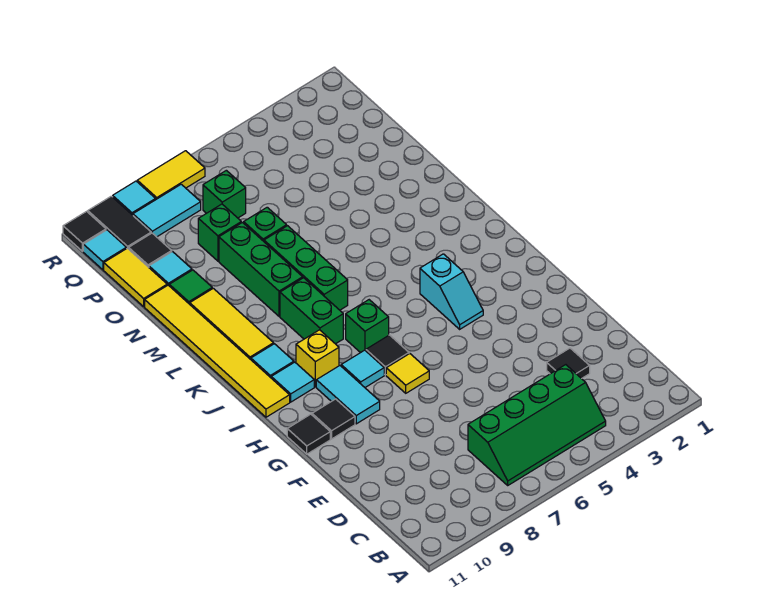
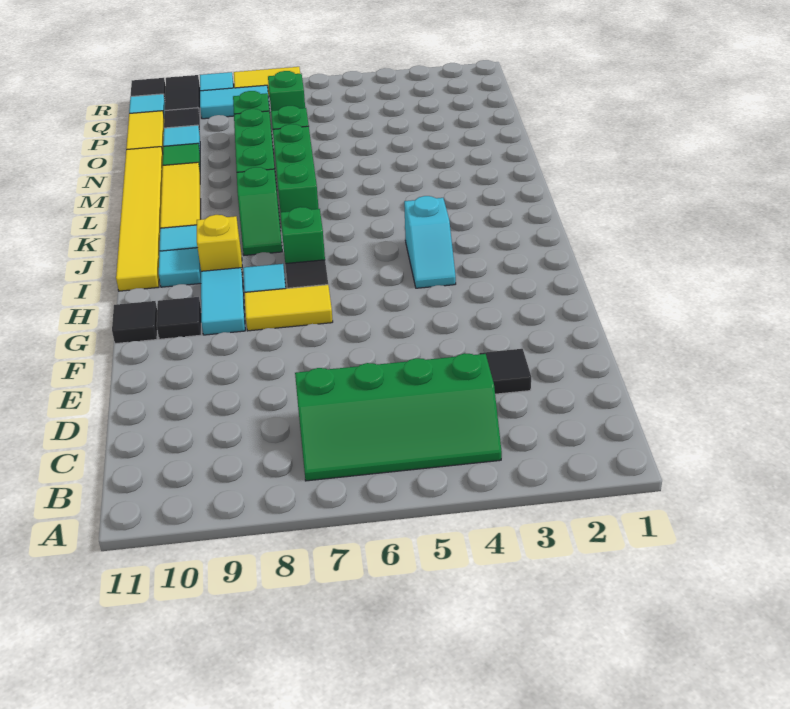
yellow 1x1 tile [386,354,429,393] -> yellow 1x2 tile [244,285,333,331]
green 1x2 brick [280,278,343,344] -> green 1x2 slope [237,167,282,255]

